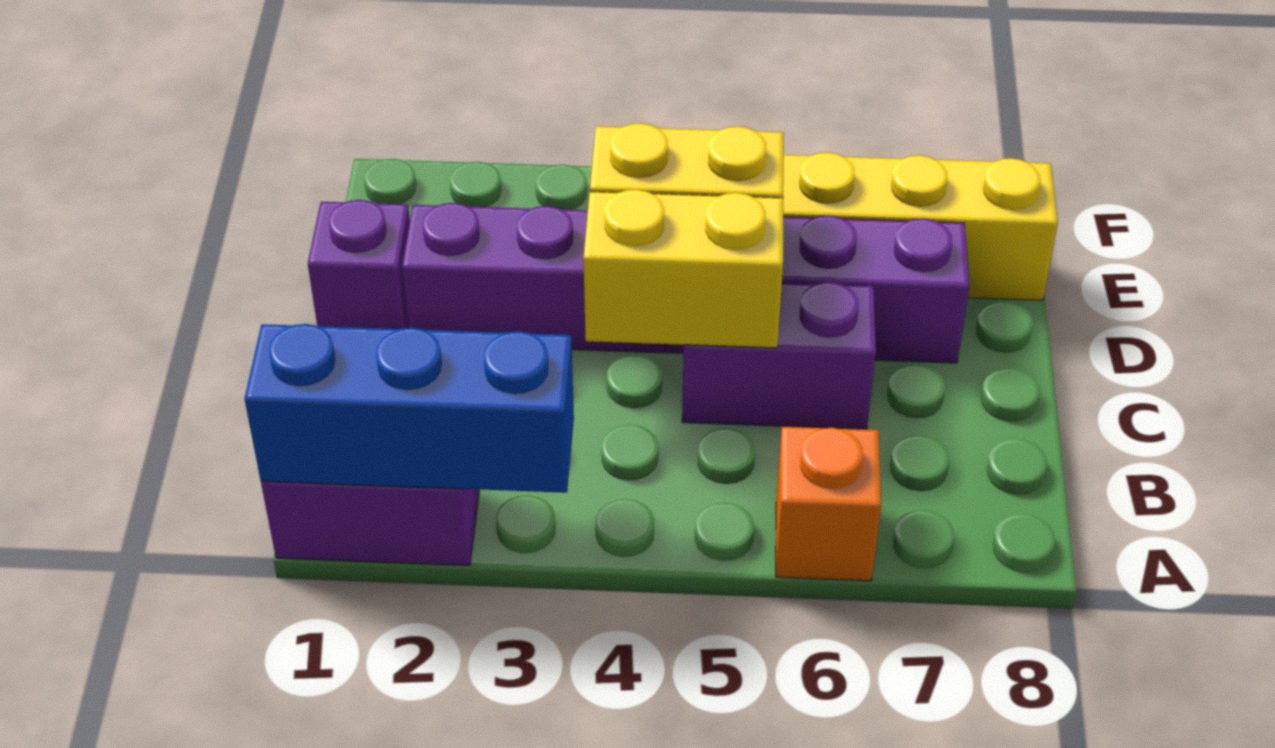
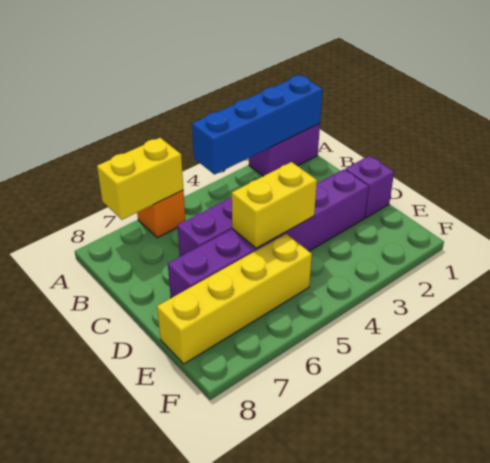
blue 1x3 brick [245,324,574,493] -> blue 1x4 brick [192,75,323,174]
yellow 1x2 brick [583,190,783,348] -> yellow 1x2 brick moved to [97,138,183,220]

